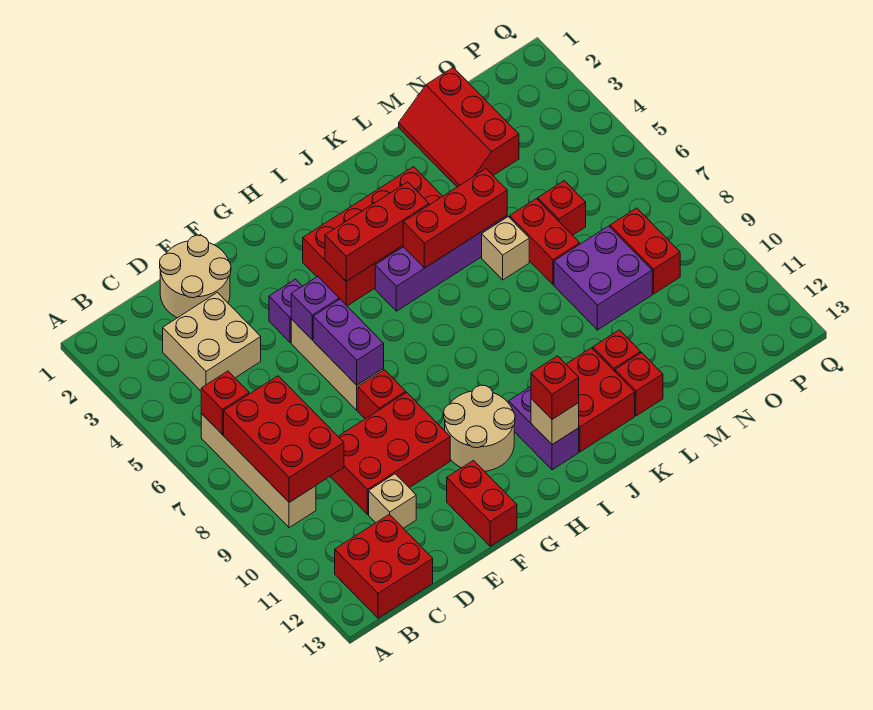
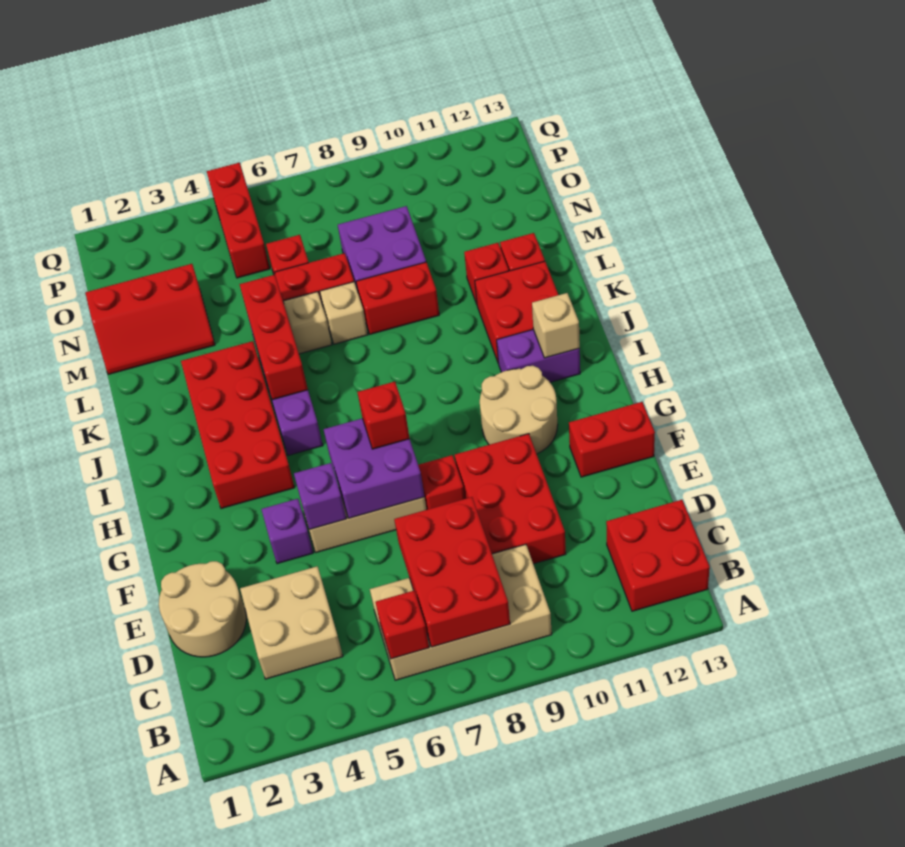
tan 1x4 brick [201,413,316,528] -> tan 2x4 brick [370,544,552,680]
red 2x3 brick [224,376,344,502] -> red 2x3 brick turned to [394,497,510,647]
tan 1x1 brick [369,474,416,528] -> tan 1x1 brick moved to [320,282,368,344]
purple 1x2 brick [313,299,384,385] -> purple 2x2 brick [324,418,424,518]
red 1x3 brick [325,182,429,281] -> red 1x3 brick moved to [207,163,270,278]
red 1x1 brick [531,356,579,419] -> red 1x1 brick moved to [357,382,410,449]
red 1x2 brick [610,208,680,294] -> red 1x2 brick moved to [356,262,439,334]

